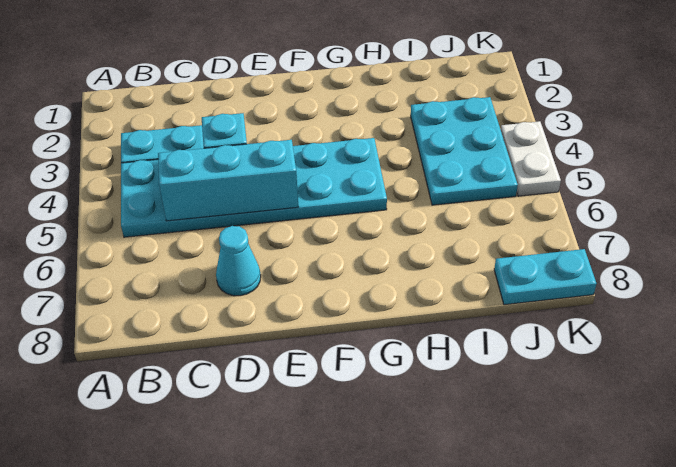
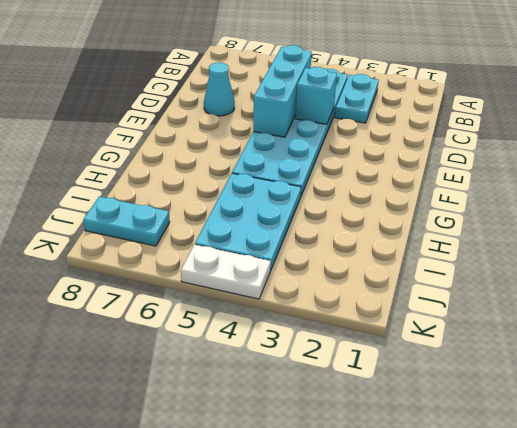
cyan 2x3 plate [411,97,518,205] -> cyan 2x3 plate turned to [195,173,301,271]
cyan 1x2 plate [494,249,597,305] -> cyan 1x2 plate turned to [83,197,170,246]

